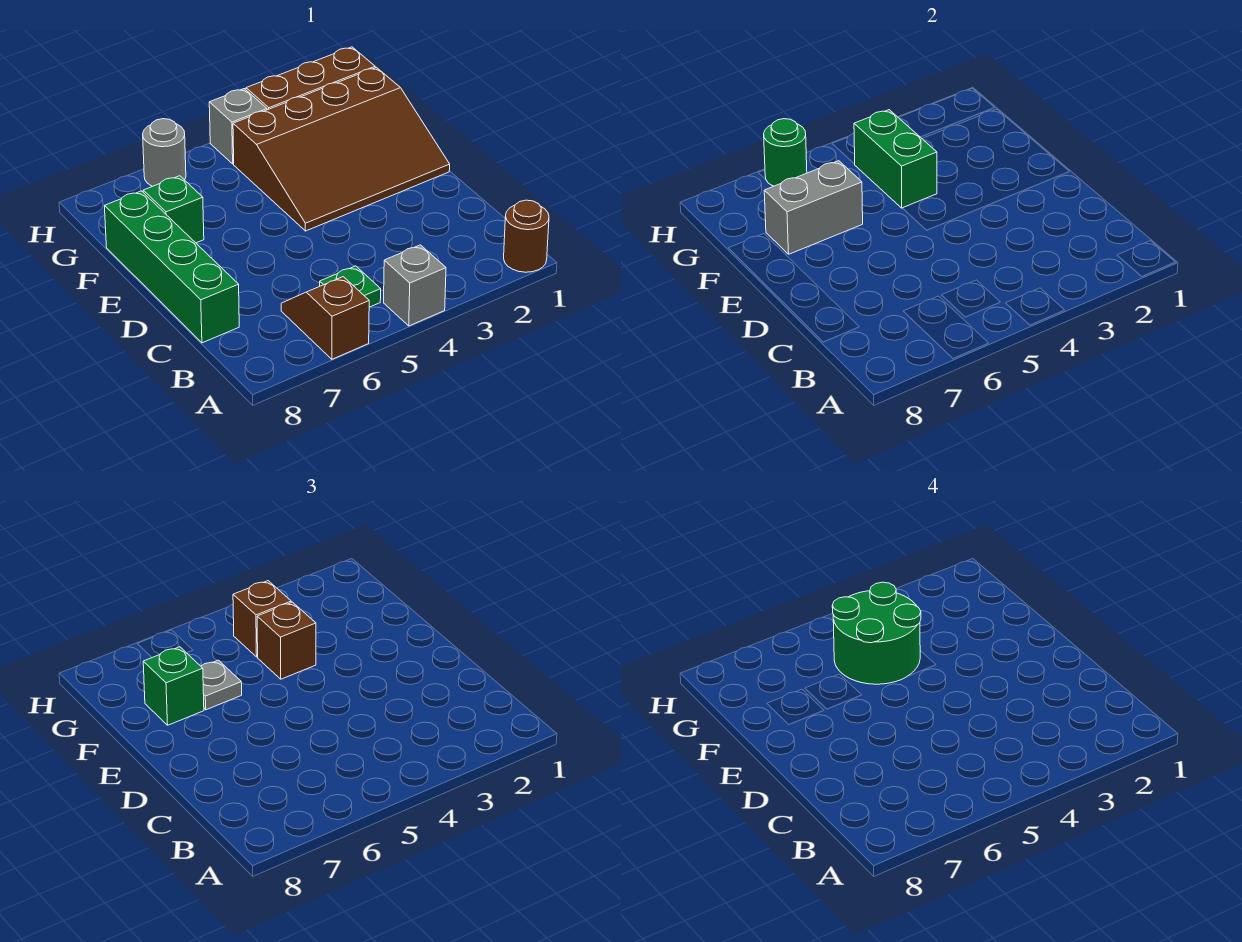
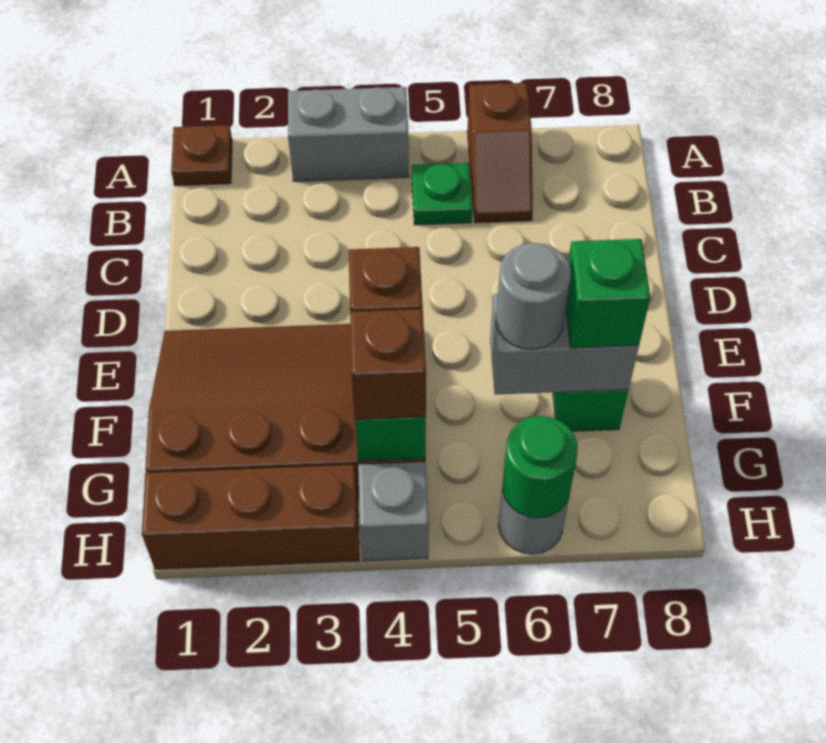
brown 1x1 round brick [504,200,549,272] -> brown 1x1 plate [171,125,232,186]
grey 1x1 brick [384,245,446,326] -> grey 1x2 brick [288,87,409,181]
green 1x4 brick [105,191,239,343] -> none
green 2x2 round brick [832,582,921,684] -> none
grey 1x1 plate [201,660,242,710] -> grey 1x1 round brick [496,243,571,349]

